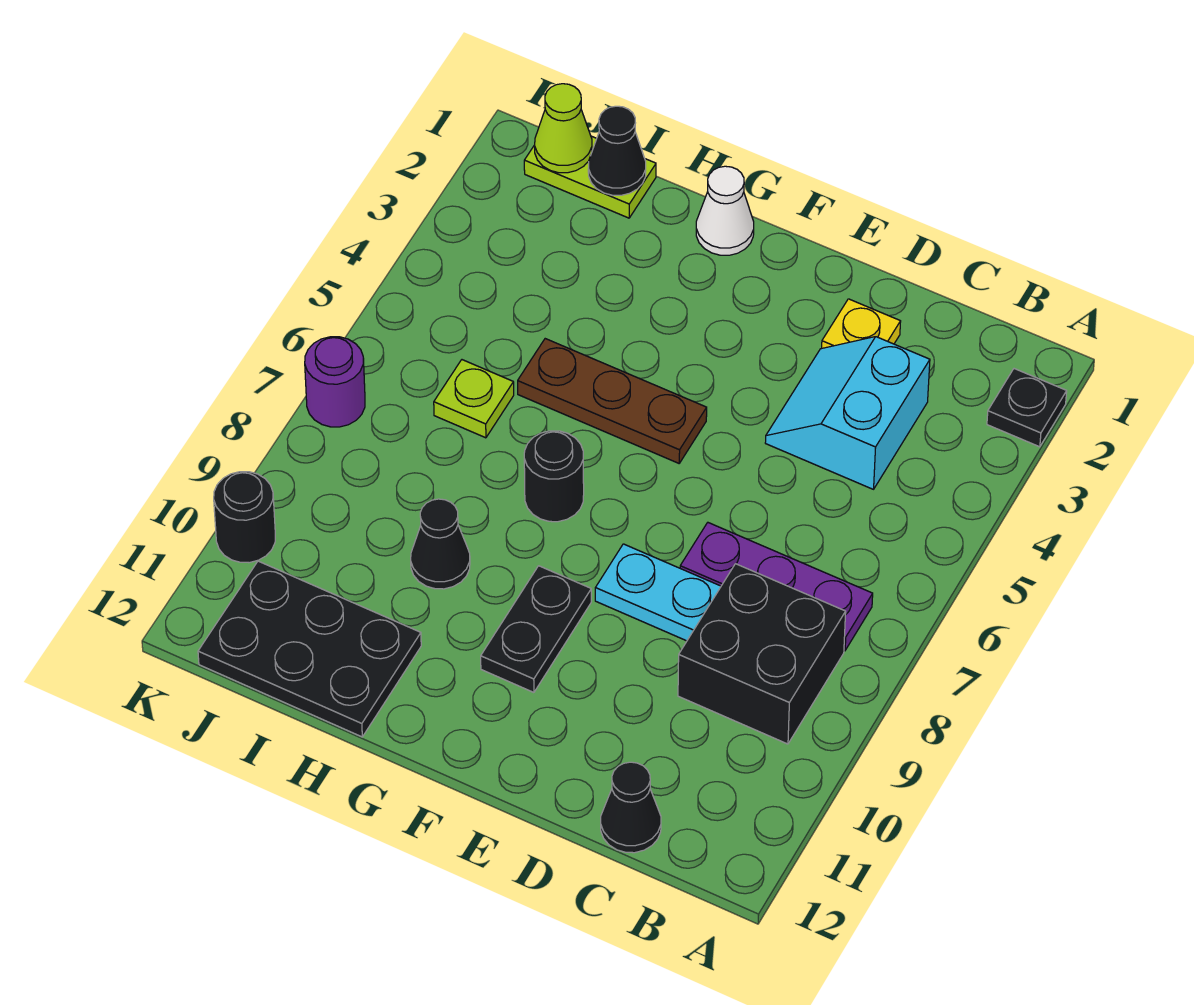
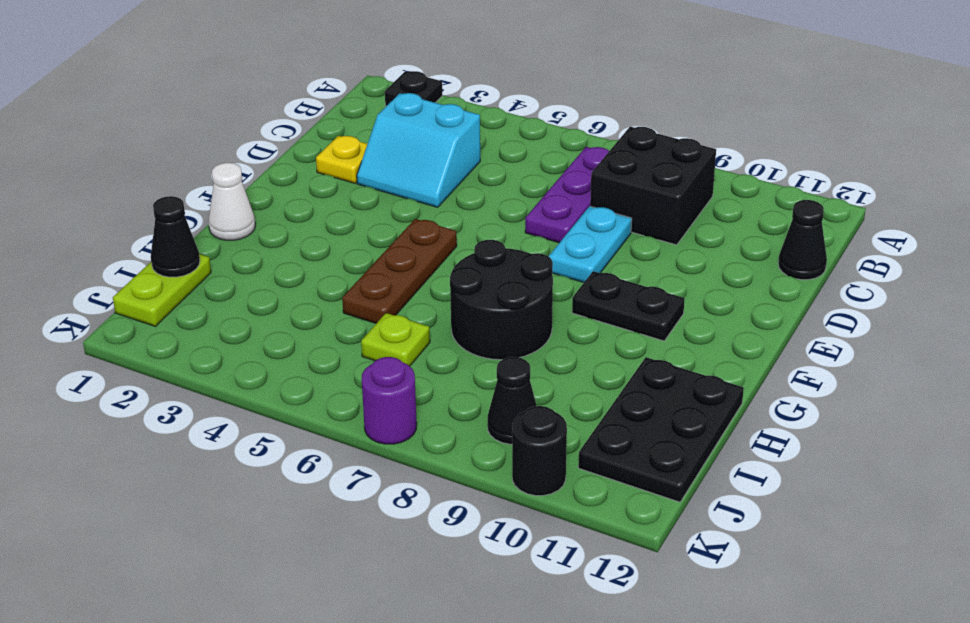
black 1x1 round brick [524,431,584,522] -> black 2x2 round brick [450,240,553,360]
black 1x1 cone [411,499,470,589] -> black 1x1 cone moved to [488,357,537,444]
lime 1x1 cone [535,84,592,173] -> none

